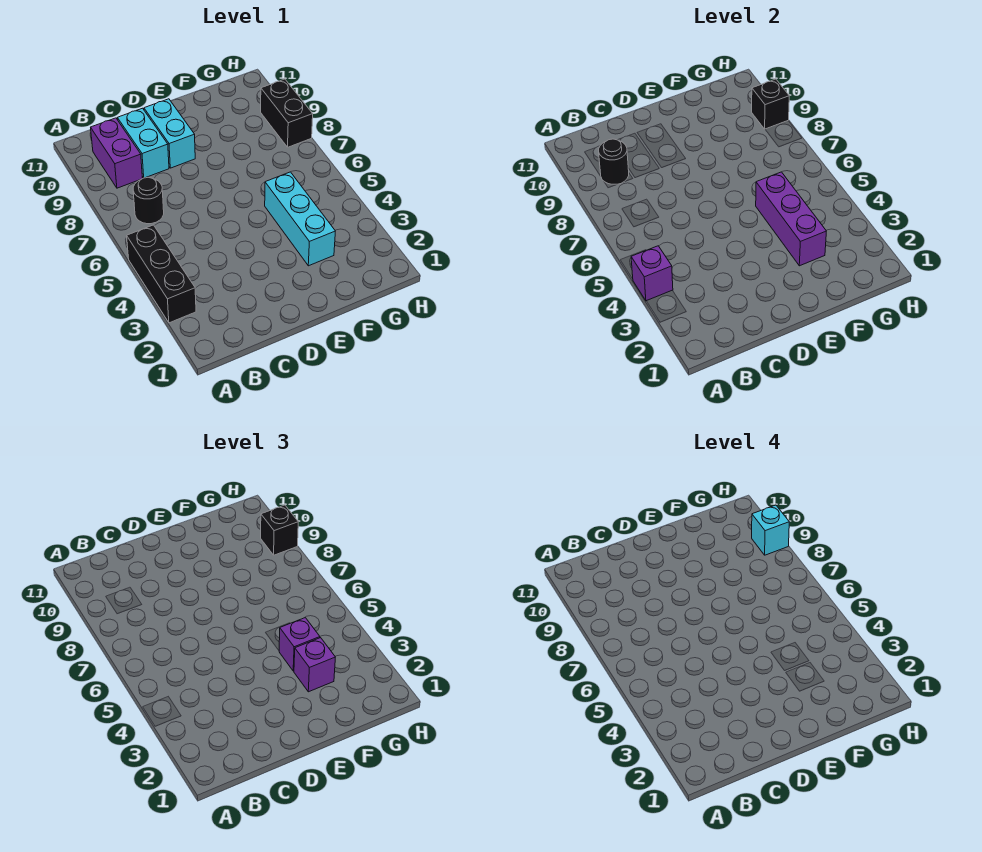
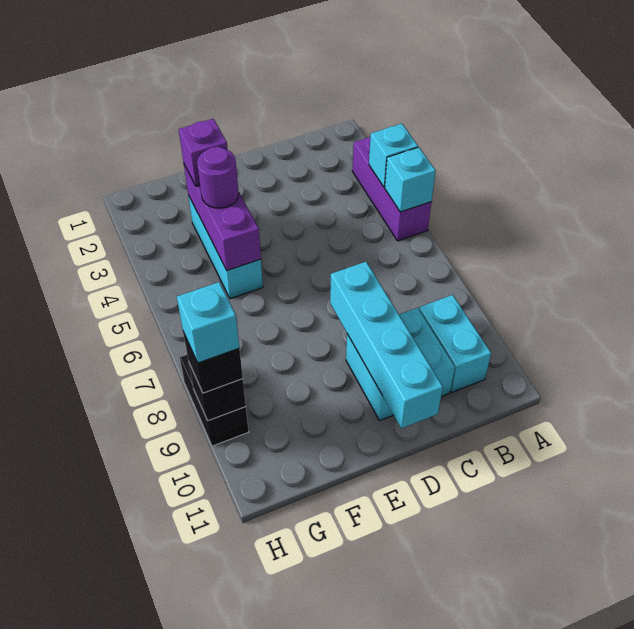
black 1x3 brick [127,225,196,323] -> purple 1x3 brick [352,137,431,241]
purple 1x1 brick [631,246,673,301] -> cyan 1x1 brick [369,124,418,187]
none -> cyan 1x1 brick [385,147,436,212]
black 1x1 round brick [133,177,164,224] -> none
purple 1x2 brick [91,118,143,188] -> cyan 1x2 brick [419,295,491,392]
black 1x1 round brick [599,139,629,185] -> none
none -> cyan 1x4 brick [330,262,443,428]
purple 1x1 brick [279,618,320,671] -> purple 1x1 round brick [197,147,239,208]

